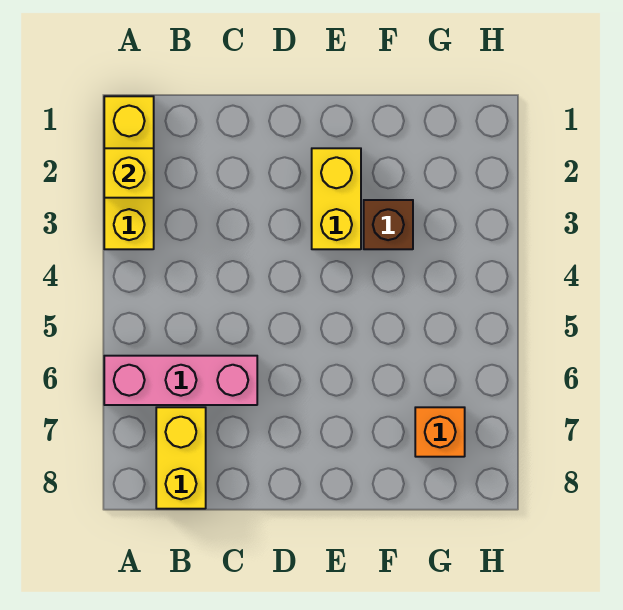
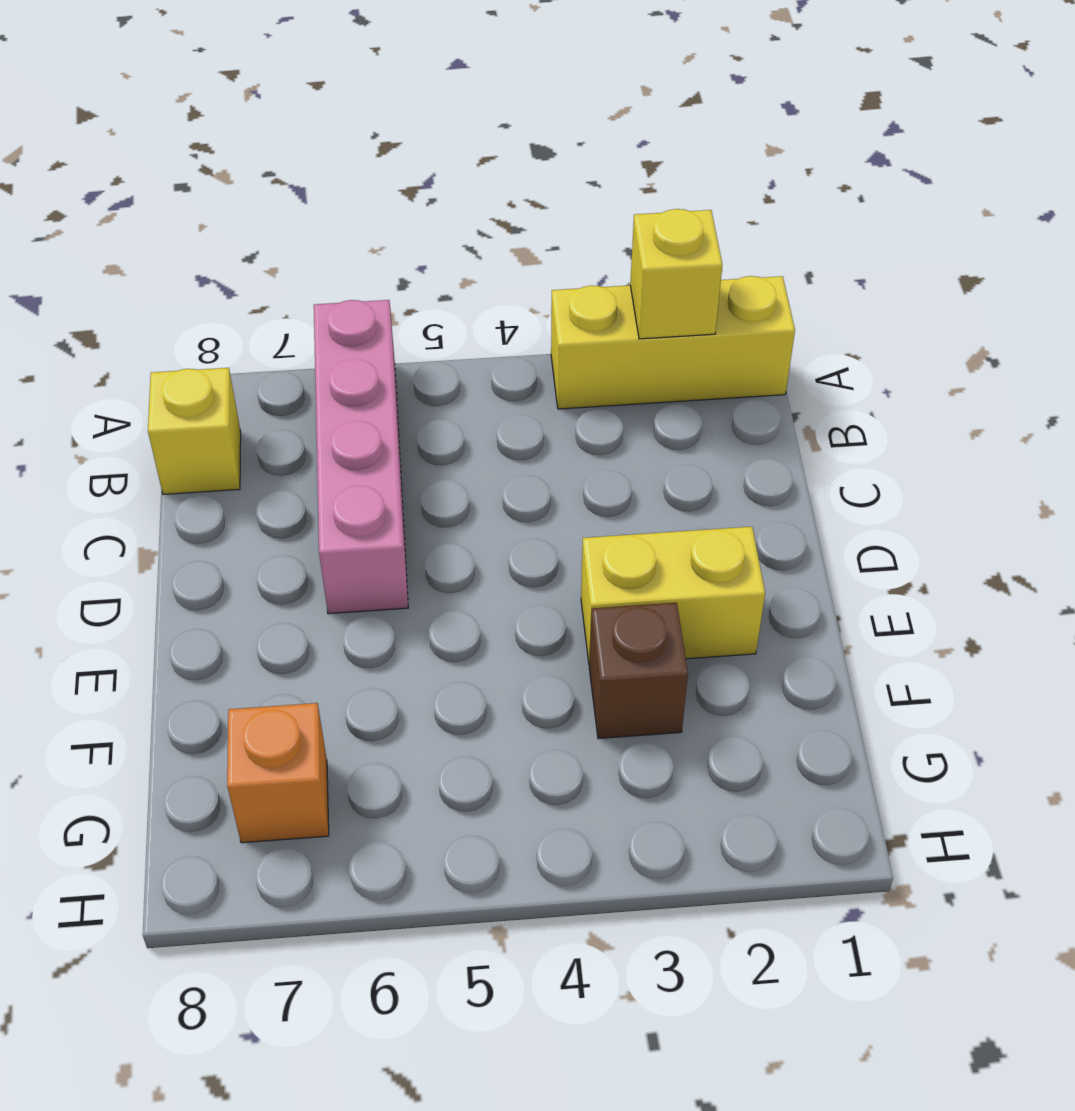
pink 1x3 brick [104,356,257,405] -> pink 1x4 brick [314,300,408,614]
yellow 1x2 brick [156,407,206,509] -> yellow 1x1 brick [148,368,241,494]

